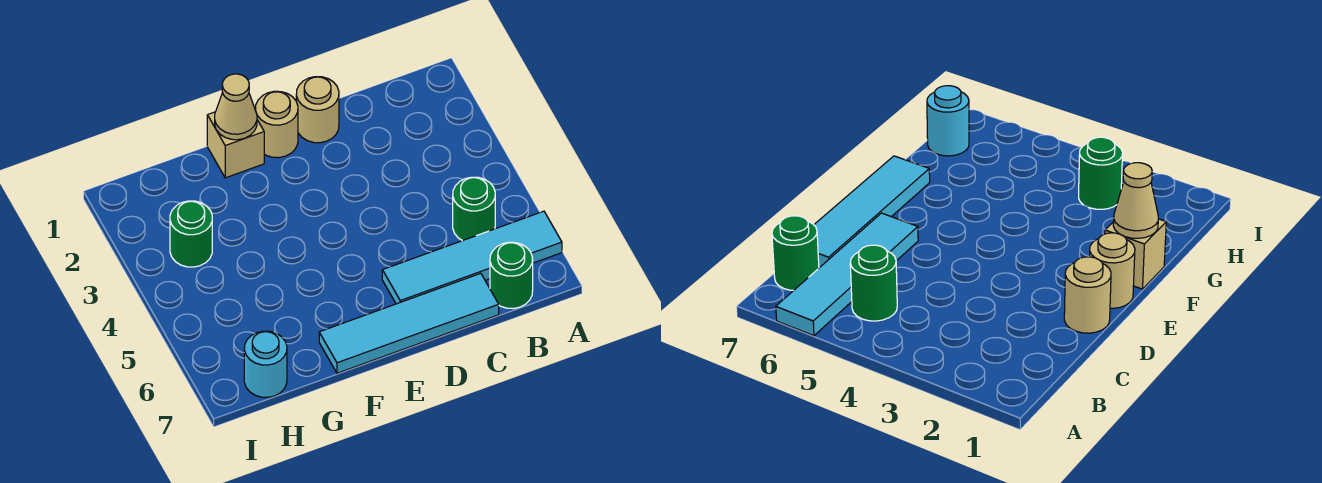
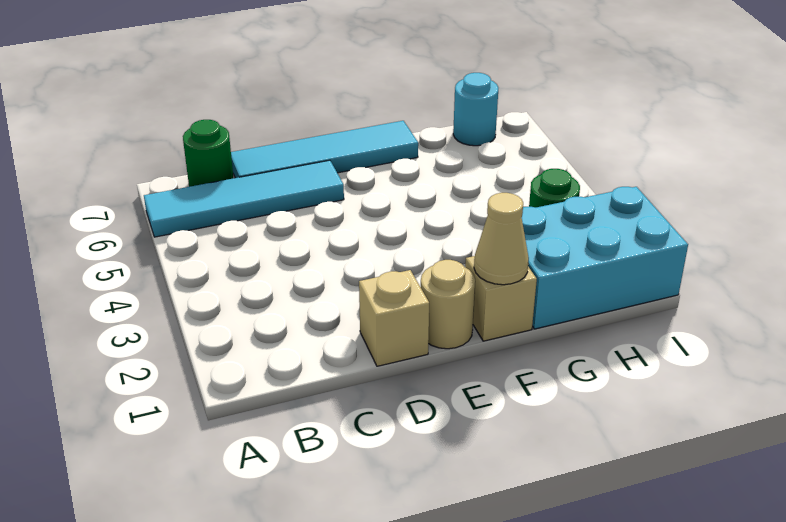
green 1x1 round brick [453,177,495,241] -> none
tan 1x1 round brick [296,77,339,143] -> tan 1x1 brick [359,270,429,366]
none -> cyan 2x3 brick [522,187,688,329]

